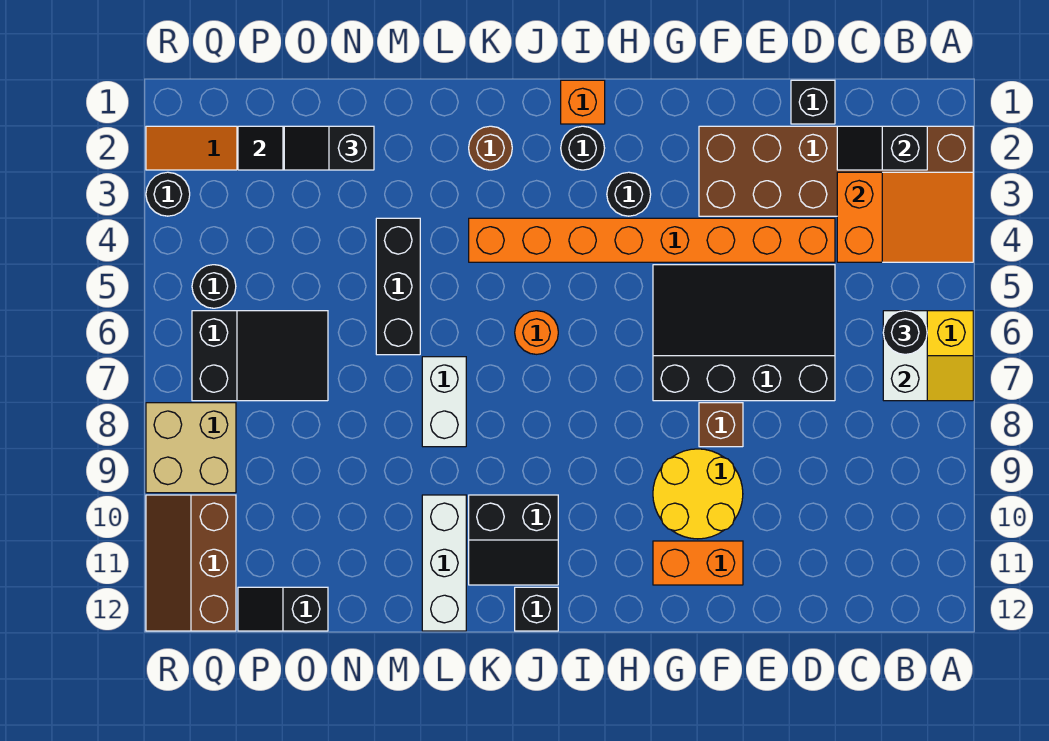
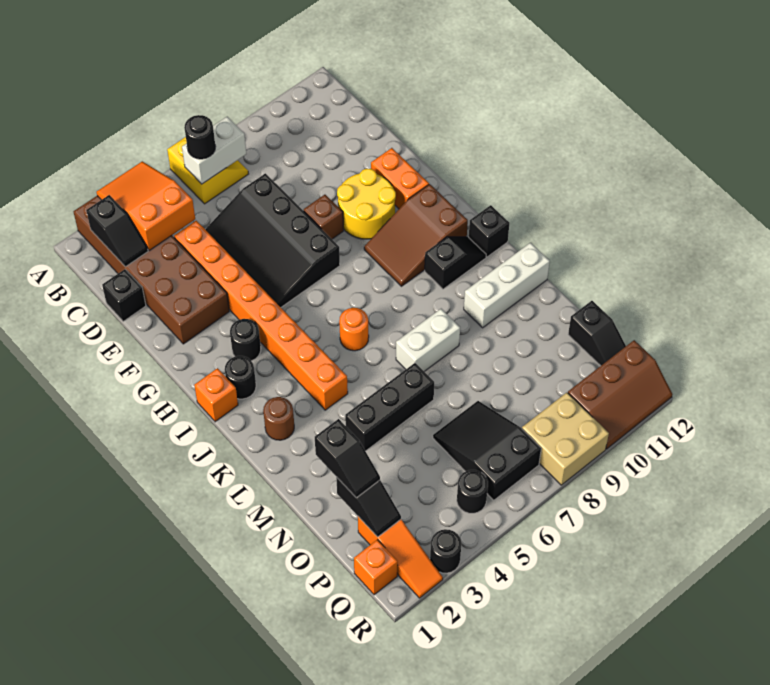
none -> brown 2x3 slope [364,184,468,286]
black 2x2 slope [469,495,558,585] -> black 1x2 slope [425,237,486,289]
none -> orange 1x1 brick [354,540,398,595]

